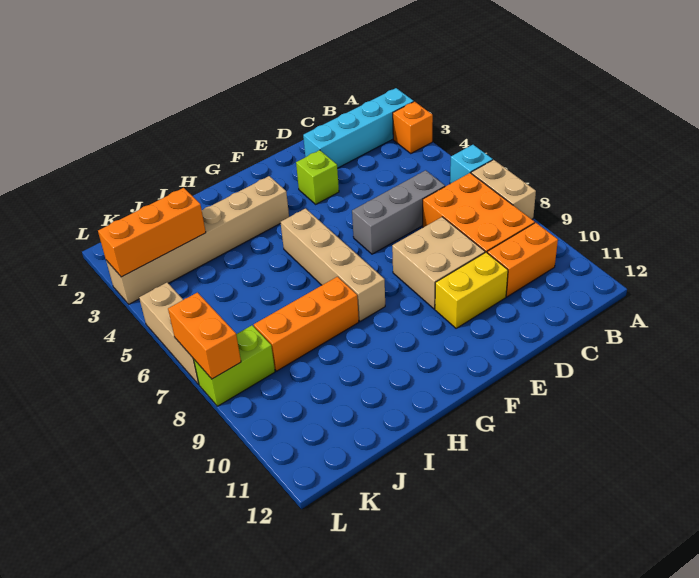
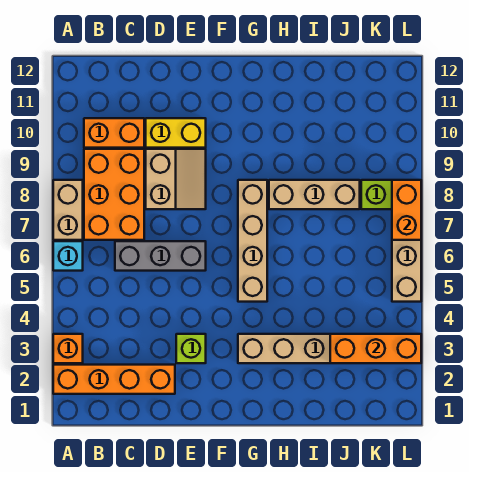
cyan 1x4 brick [303,88,414,168] -> orange 1x4 brick [53,365,175,394]
tan 2x2 brick [392,217,485,309] -> tan 2x2 slope [146,149,206,209]
orange 1x3 brick [254,277,359,371] -> tan 1x3 brick [269,180,360,209]

